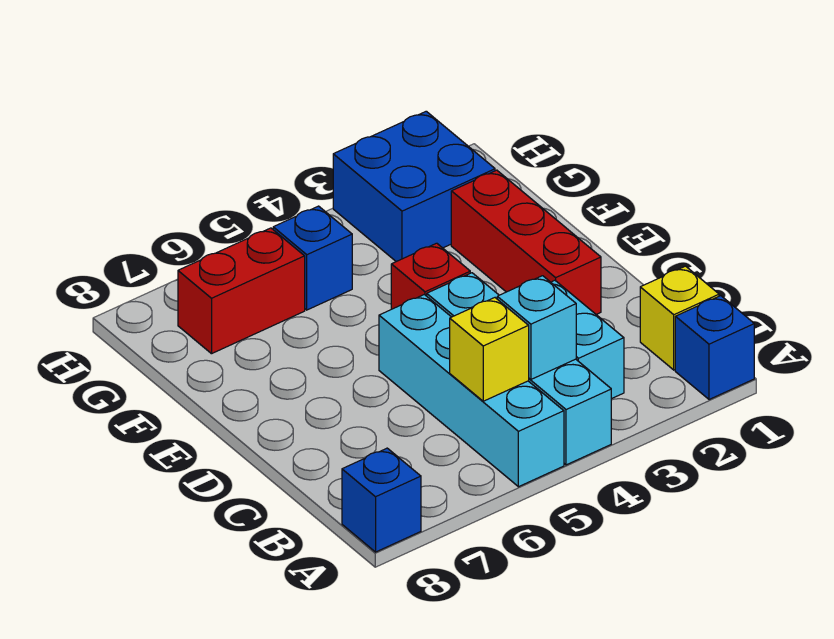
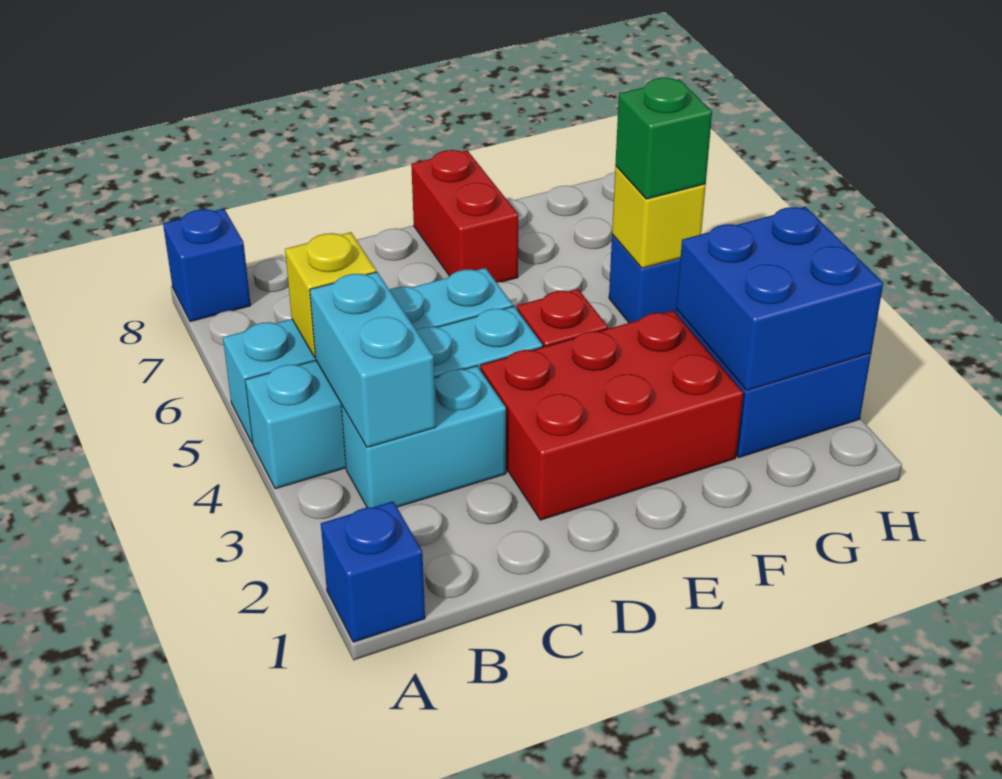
yellow 1x1 brick [640,266,719,370] -> yellow 1x1 brick moved to [612,166,706,268]
cyan 1x1 brick [497,276,576,379] -> cyan 1x2 brick [310,272,436,447]
red 1x3 brick [451,170,601,314] -> red 2x3 brick [481,311,743,520]
none -> blue 2x2 brick [676,207,883,390]
none -> green 1x1 brick [615,78,712,199]
red 1x2 brick [178,228,305,354] -> red 1x2 brick moved to [411,150,518,283]

